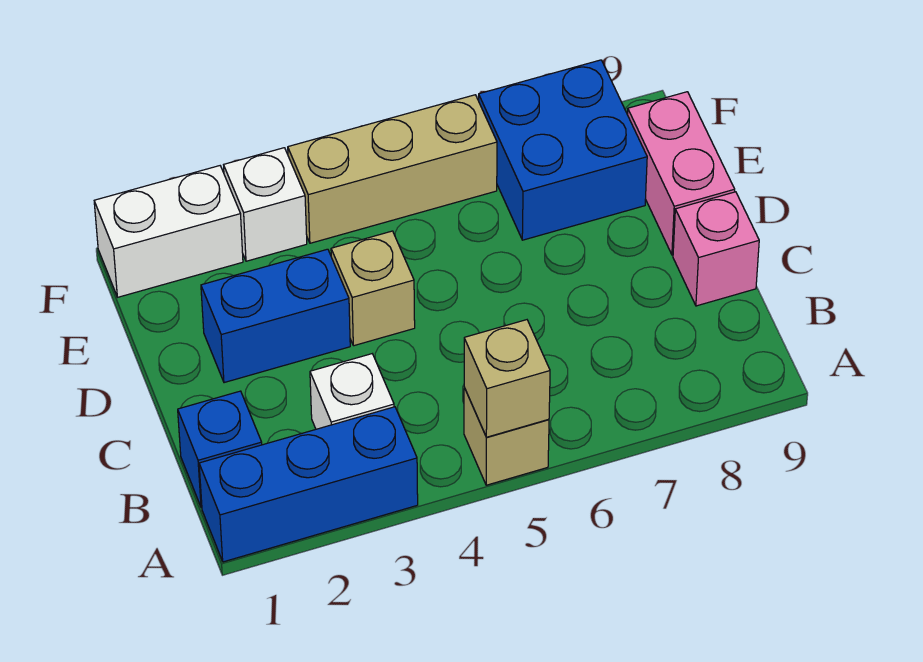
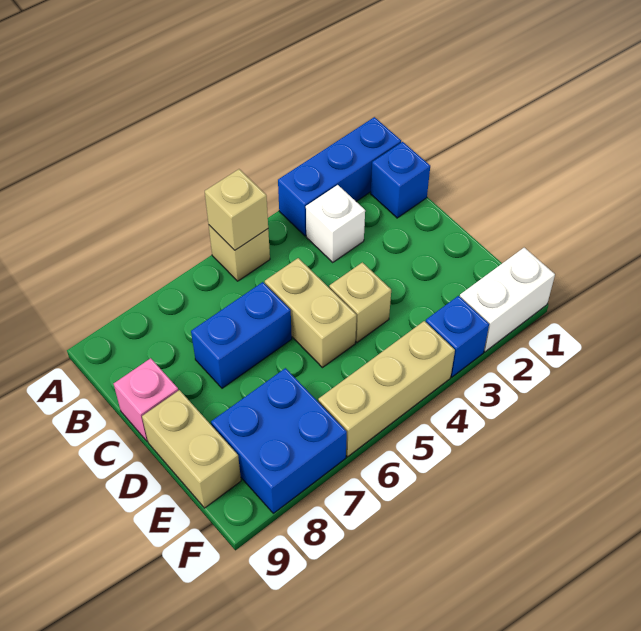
none -> tan 1x2 brick [265,258,357,368]
blue 1x2 brick [201,249,350,383] -> blue 1x2 brick moved to [191,282,292,388]
pink 1x2 brick [628,92,735,255] -> tan 1x2 brick [142,390,241,508]
white 1x1 brick [224,148,307,261] -> blue 1x1 brick [426,296,489,377]

